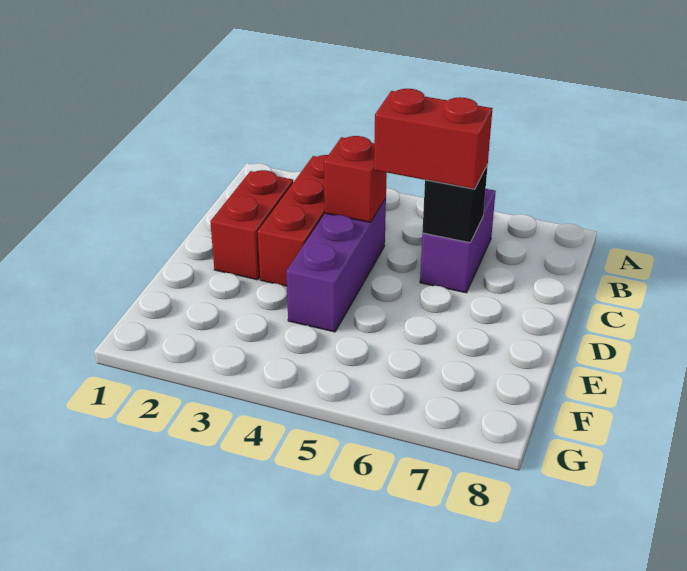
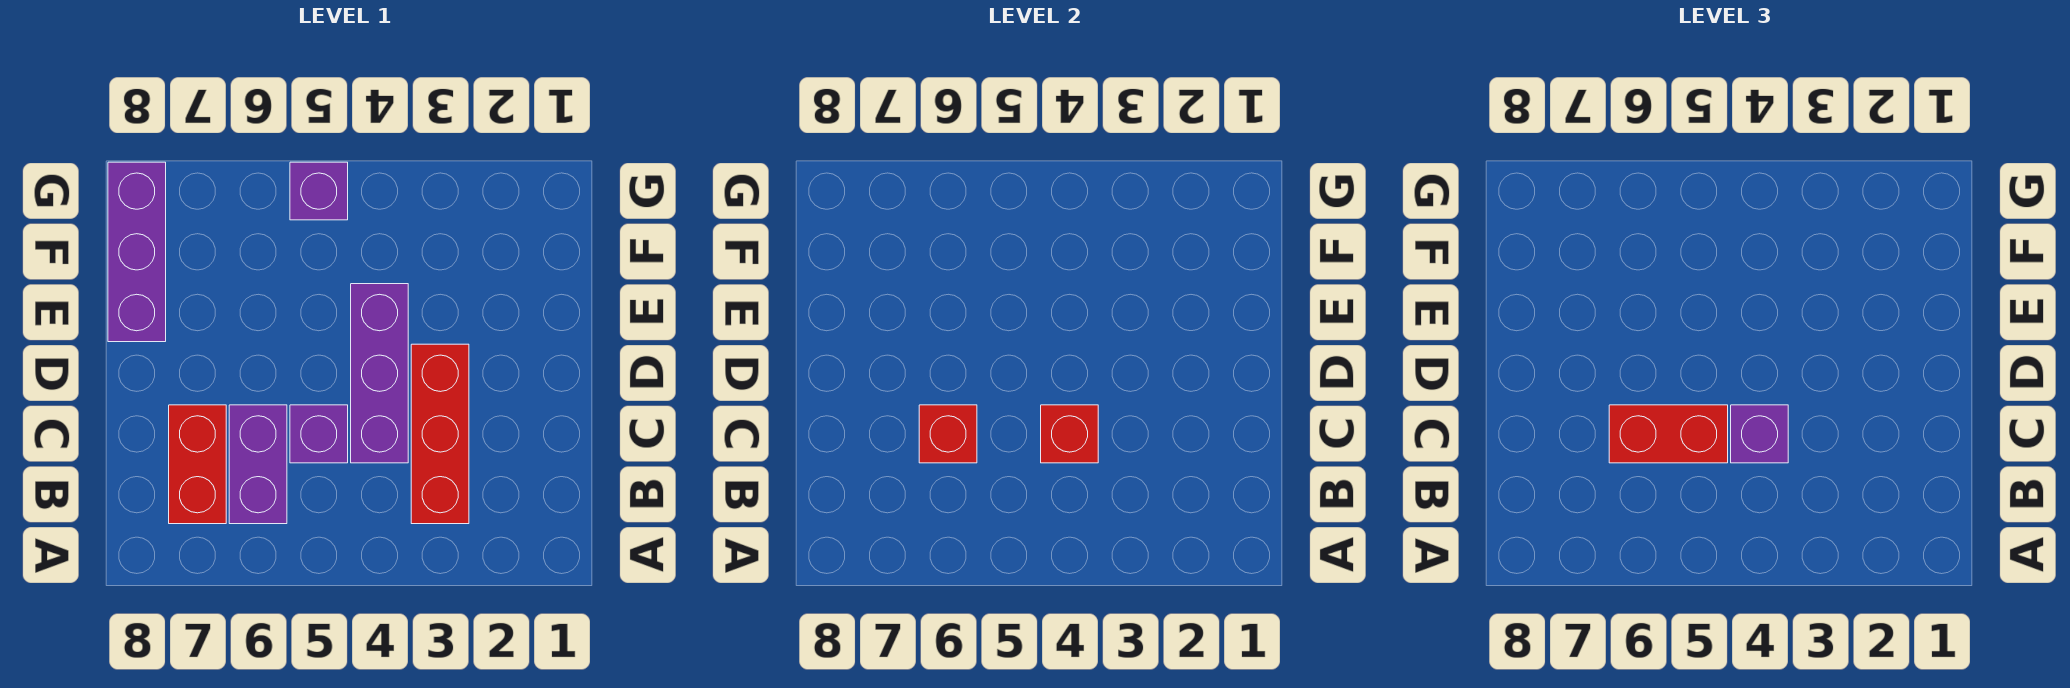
red 1x2 brick [210,170,293,280] -> red 1x2 brick moved to [169,405,226,524]
none -> purple 1x1 brick [1731,405,1788,463]
none -> purple 1x1 brick [290,405,348,463]
black 1x1 brick [422,165,488,243] -> red 1x1 brick [919,405,977,463]
none -> purple 1x3 brick [108,162,166,342]
none -> purple 1x1 brick [290,162,348,220]

